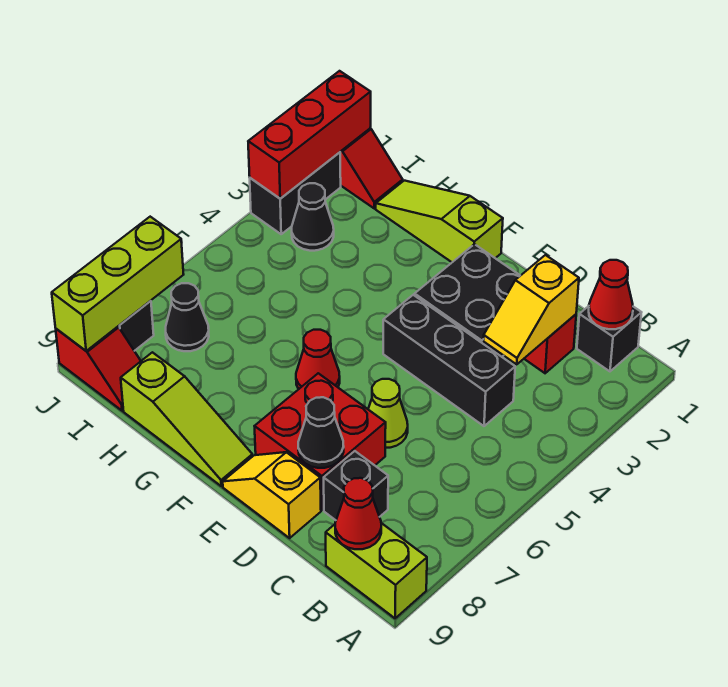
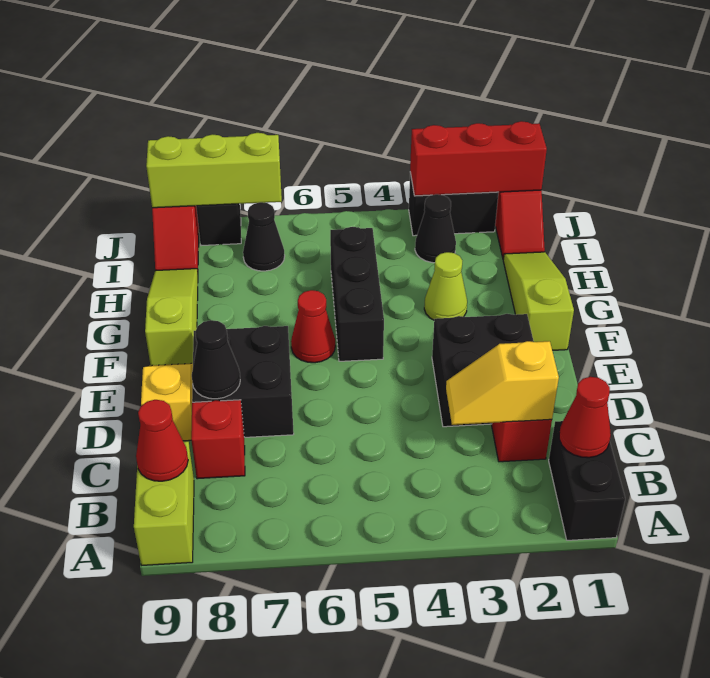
black 1x1 brick [577,306,641,371] -> black 1x2 brick [549,421,625,540]
black 1x3 brick [383,295,515,426] -> black 1x3 brick moved to [330,227,384,361]
black 1x1 brick [324,451,388,520] -> red 1x1 brick [191,400,245,479]
lime 1x1 cone [368,379,408,448] -> lime 1x1 cone moved to [424,252,467,320]
red 2x2 brick [255,373,386,510] -> black 2x2 brick [192,326,294,437]
lime 1x3 slope [121,352,253,486] -> lime 1x3 slope turned to [145,269,198,366]

